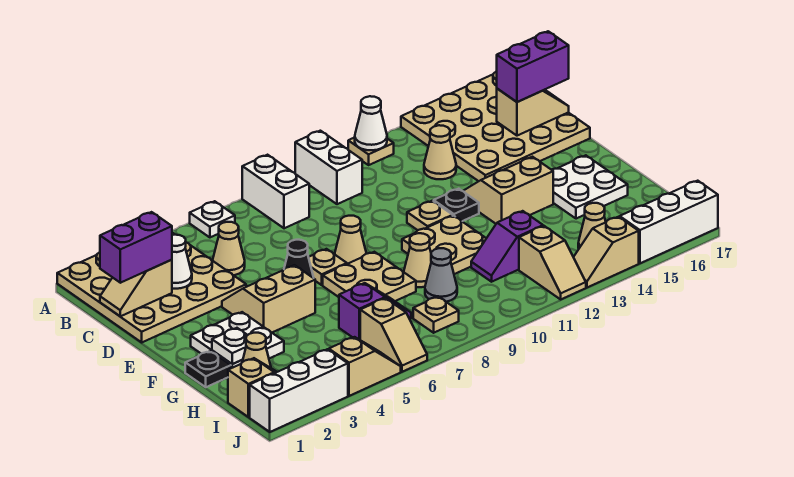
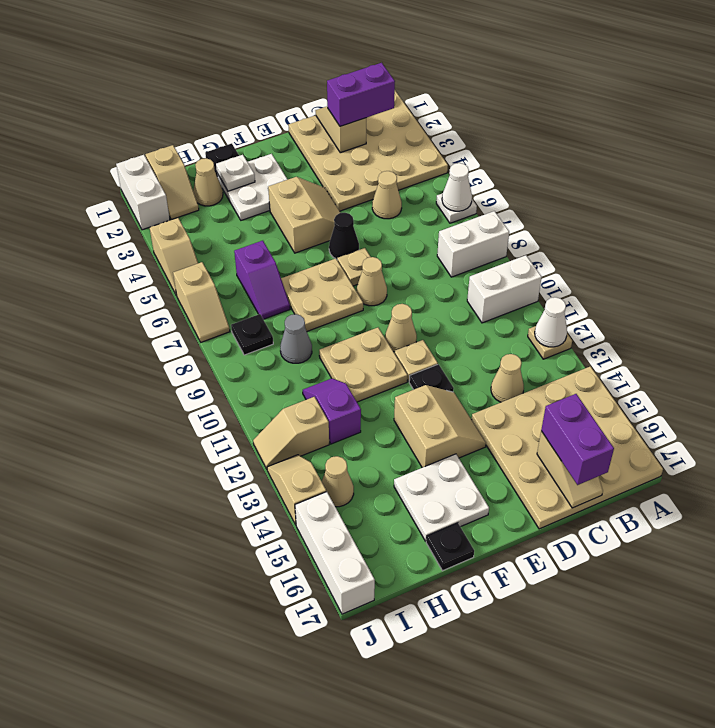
purple 1x2 brick [100,212,172,283] -> purple 1x2 brick turned to [327,63,395,126]
white 1x1 cone [172,235,192,289] -> white 1x1 cone moved to [442,163,472,211]
tan 1x1 cone [404,233,431,287] -> tan 1x1 cone moved to [385,304,417,352]
none -> black 1x1 plate [426,523,474,571]
tan 1x2 slope [360,298,427,372] -> tan 1x2 slope turned to [173,262,230,342]
tan 1x1 plate [413,296,459,333] -> black 1x1 plate [231,314,273,355]
white 1x3 brick [250,349,348,432] -> white 1x2 brick [116,155,170,230]

